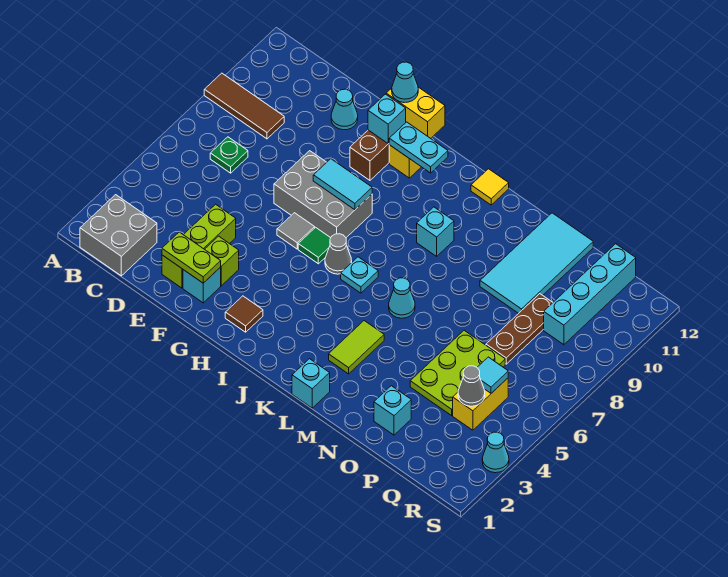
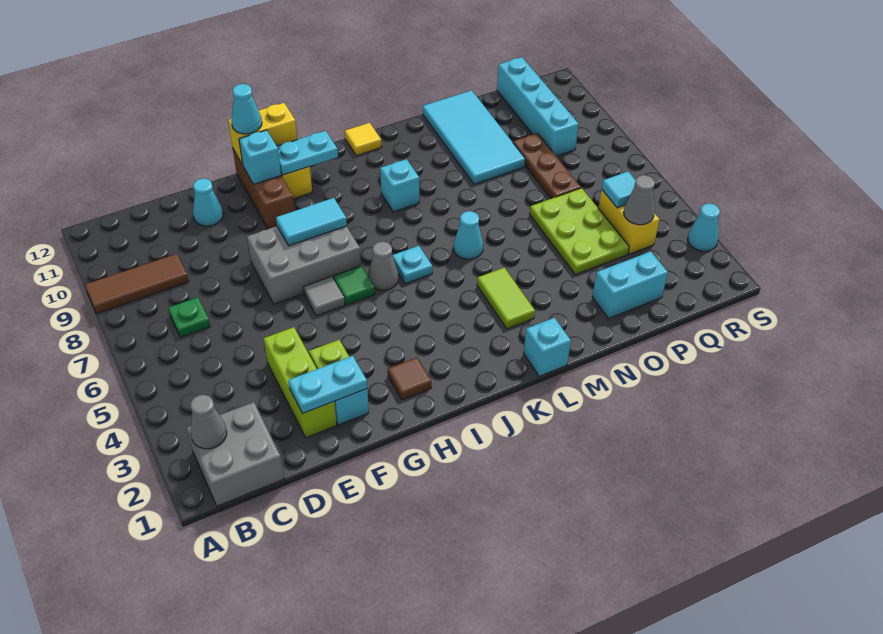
none -> grey 1x1 cone [190,395,227,449]
lime 1x2 plate [162,232,221,283] -> cyan 1x2 plate [288,356,367,414]
cyan 1x1 brick [374,386,411,435] -> cyan 1x2 brick [592,252,668,318]

